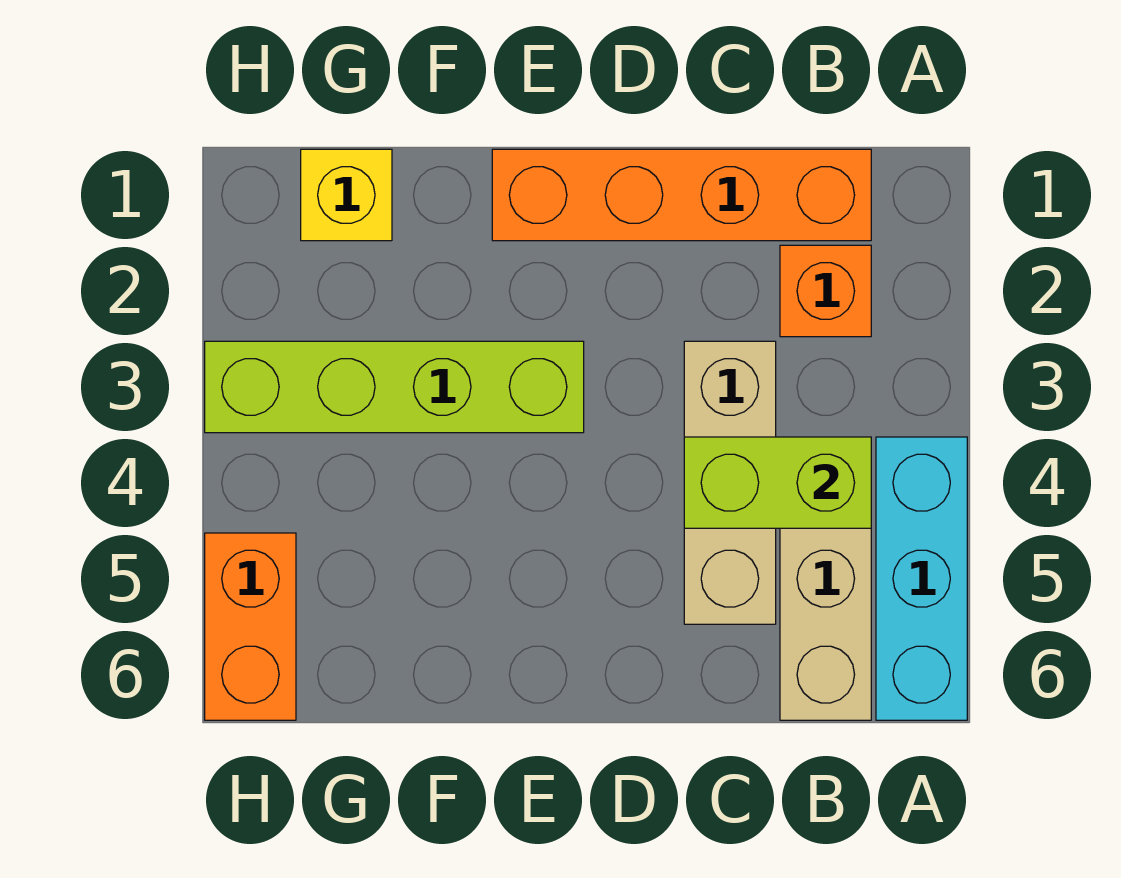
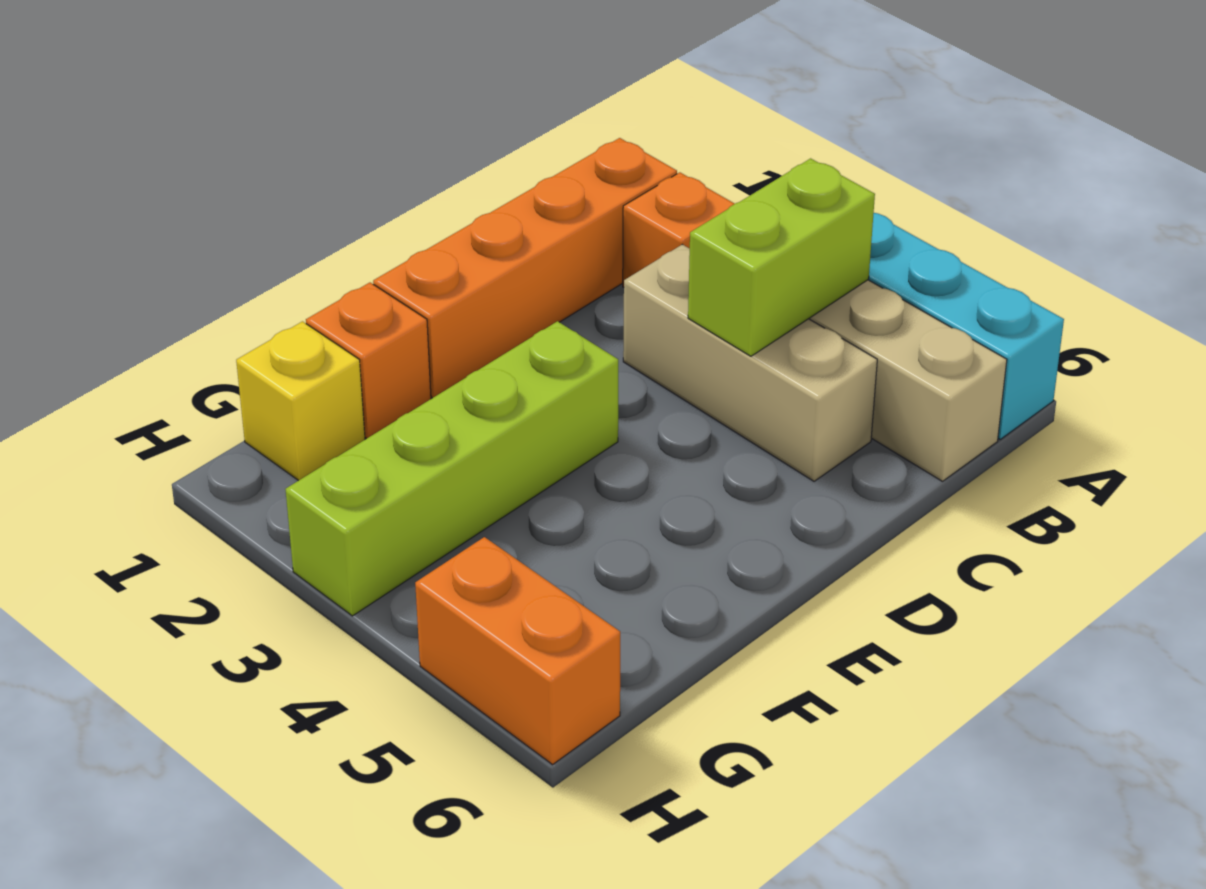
none -> orange 1x1 brick [306,283,431,439]

